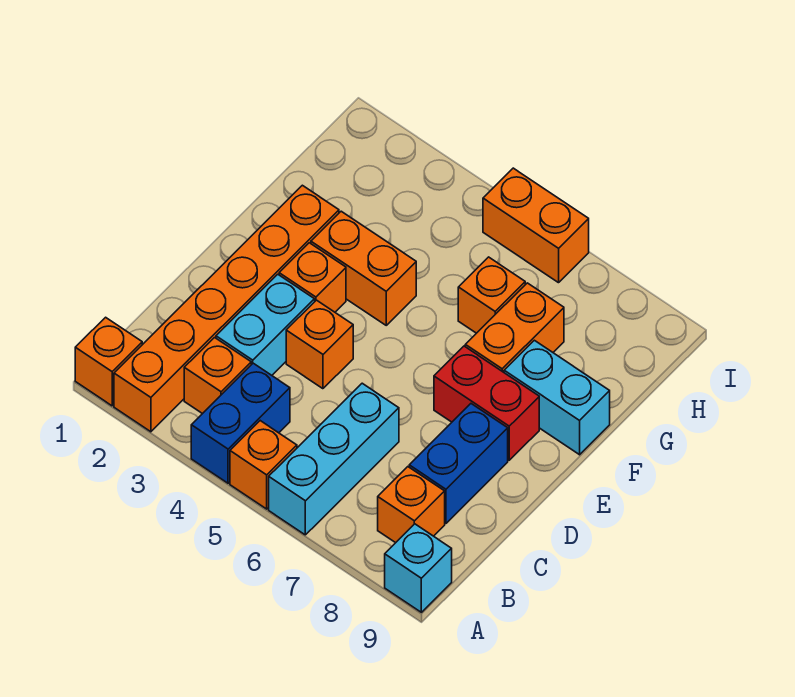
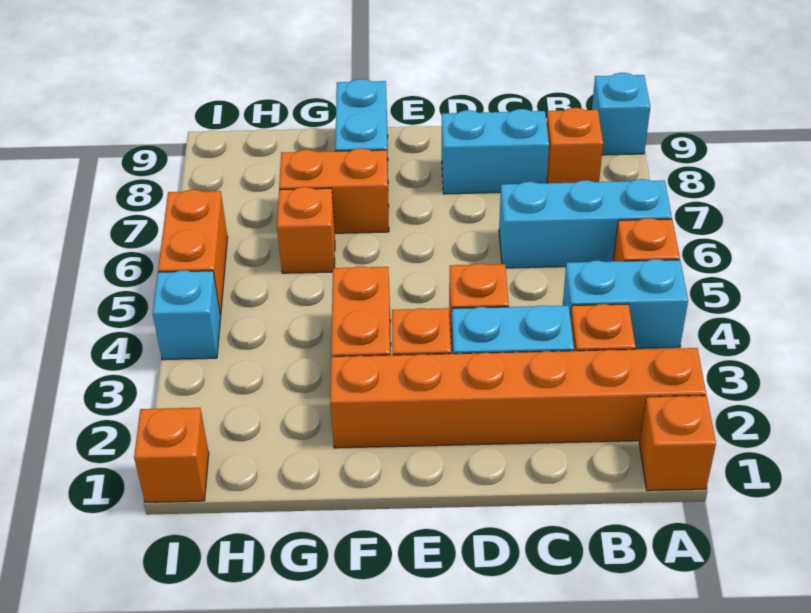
blue 1x2 brick [191,363,290,483] -> cyan 1x2 brick [563,259,688,348]
blue 1x2 brick [409,404,508,523] -> cyan 1x2 brick [442,109,549,194]
red 1x2 brick [434,346,539,460] -> none
none -> orange 1x1 brick [134,408,209,502]
none -> cyan 1x1 brick [153,270,221,360]

